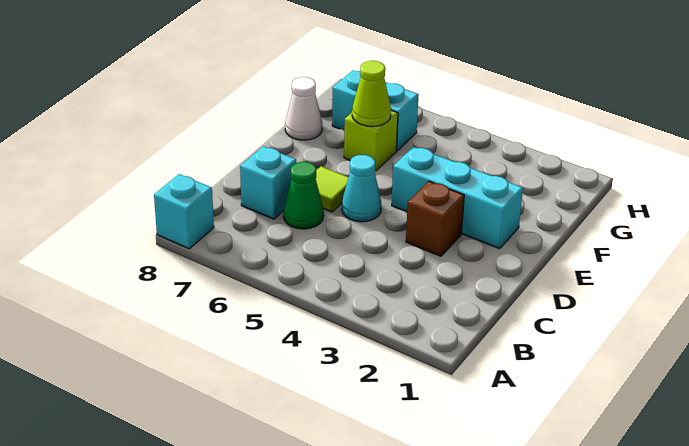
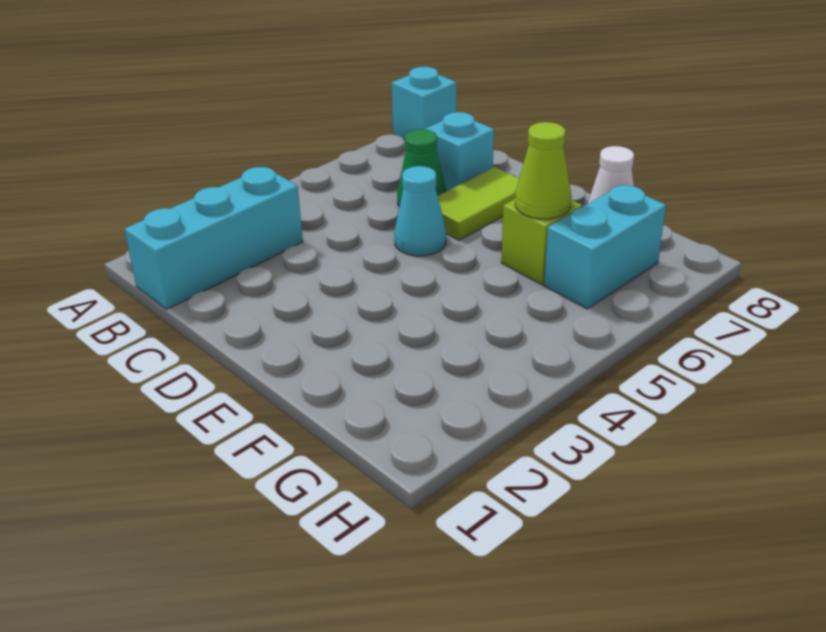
brown 1x1 brick [406,181,464,256] -> none
lime 1x1 tile [316,166,349,212] -> lime 1x2 tile [438,167,519,240]
cyan 1x3 brick [392,147,523,249] -> cyan 1x3 brick moved to [125,167,303,309]

